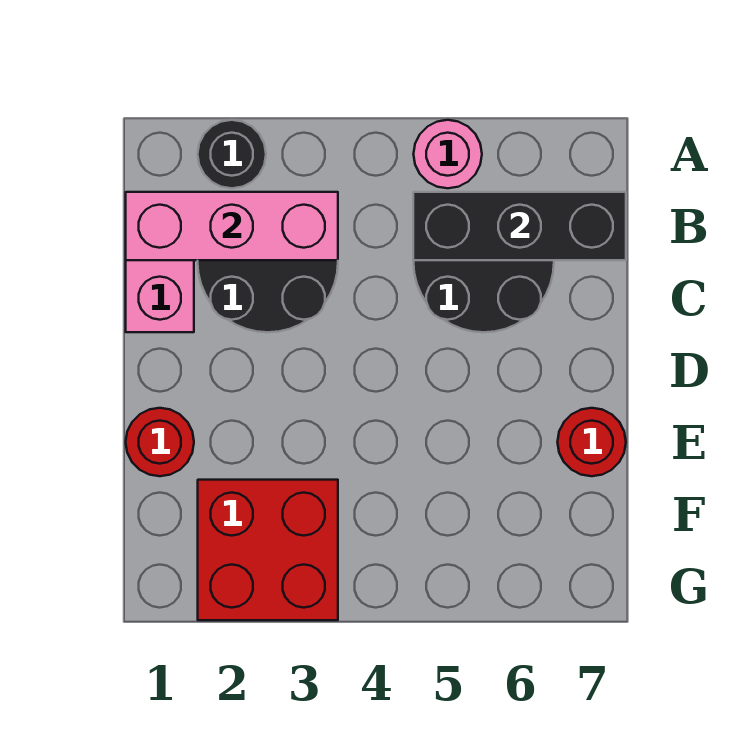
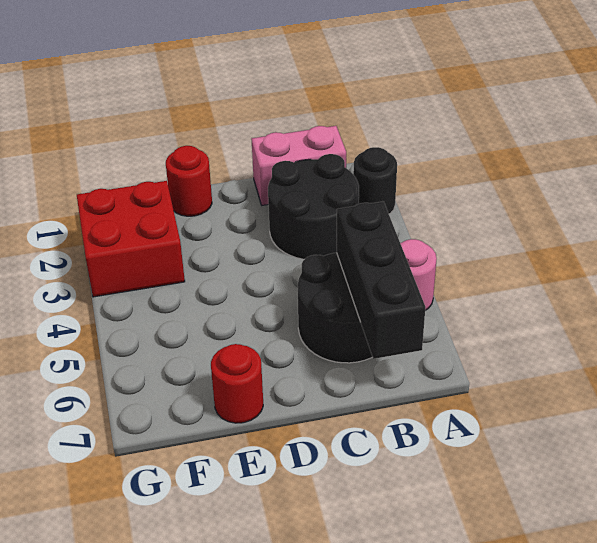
pink 1x3 brick [126,192,338,260] -> none

